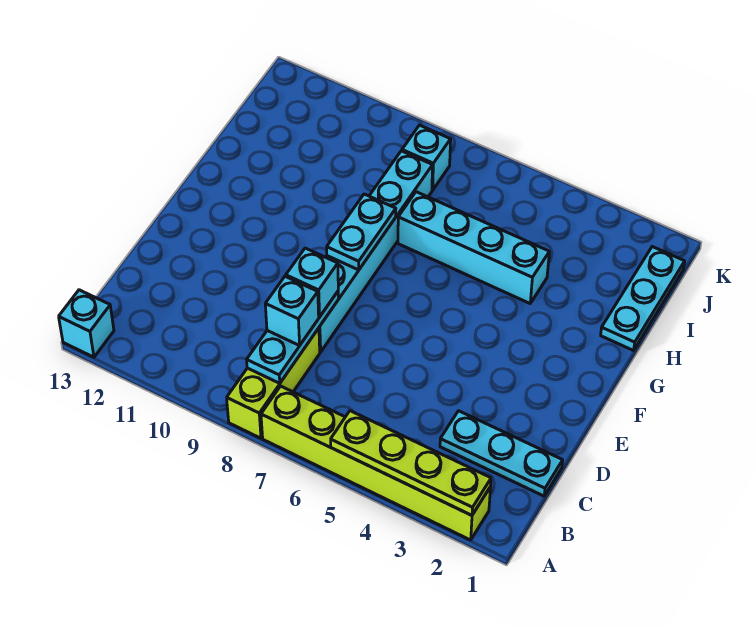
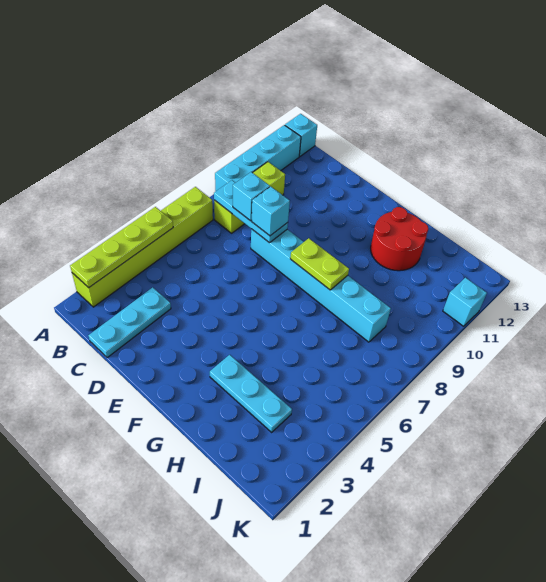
lime 1x3 brick [227,328,320,438] -> lime 1x3 brick turned to [214,162,285,233]
cyan 1x2 plate [327,194,396,270] -> lime 1x2 plate [290,238,349,290]
none -> red 2x2 round brick [371,207,428,271]
cyan 1x3 plate [601,247,685,351] -> cyan 1x3 plate moved to [210,355,292,432]
cyan 1x4 brick [398,192,549,303] -> cyan 1x4 brick moved to [215,125,301,192]
cyan 1x1 brick [402,125,451,190] -> cyan 1x1 brick moved to [443,278,487,326]

